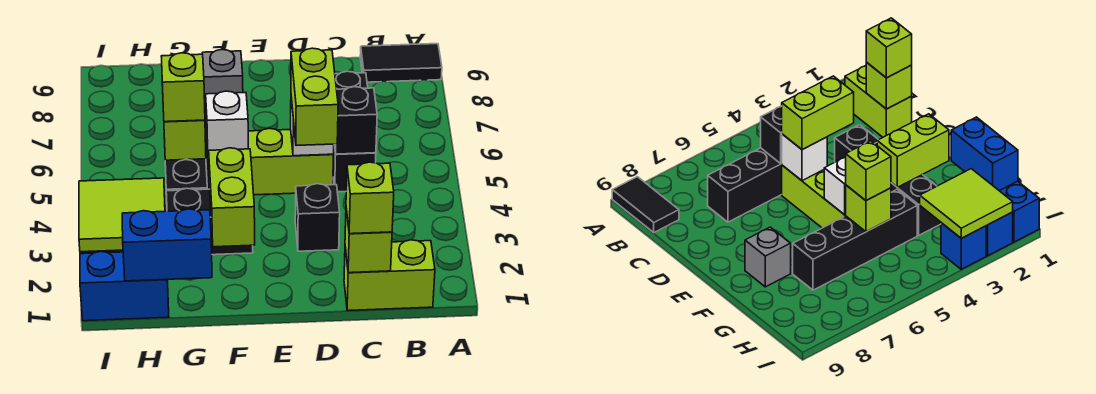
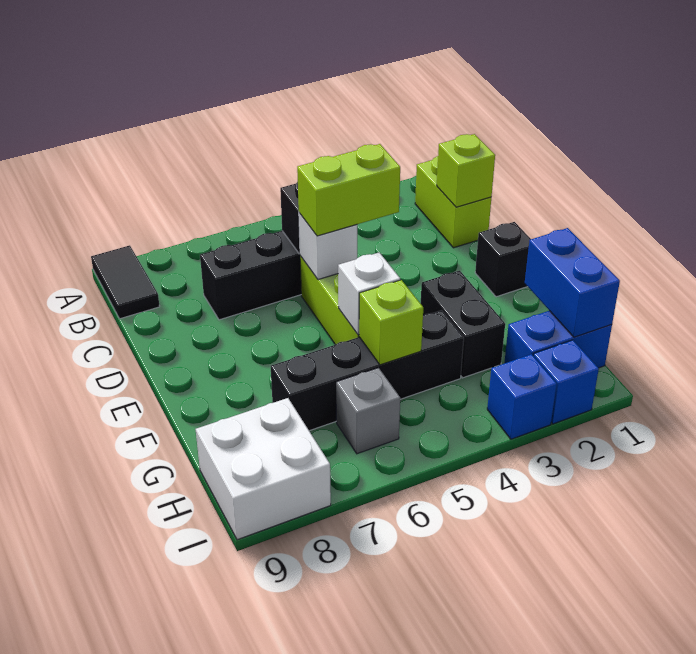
lime 1x1 brick [346,162,394,234] -> none
black 1x1 brick [295,184,340,251] -> black 1x1 brick moved to [475,222,531,297]
lime 1x2 brick [209,148,255,247] -> none
grey 1x1 brick [202,50,243,114] -> grey 1x1 brick moved to [336,368,400,454]
lime 1x1 brick [161,53,205,122] -> none
blue 1x2 brick [80,251,169,321] -> blue 1x2 brick turned to [504,311,612,368]
lime 2x2 tile [79,178,165,252] -> none
none -> white 2x2 brick [196,398,331,540]

